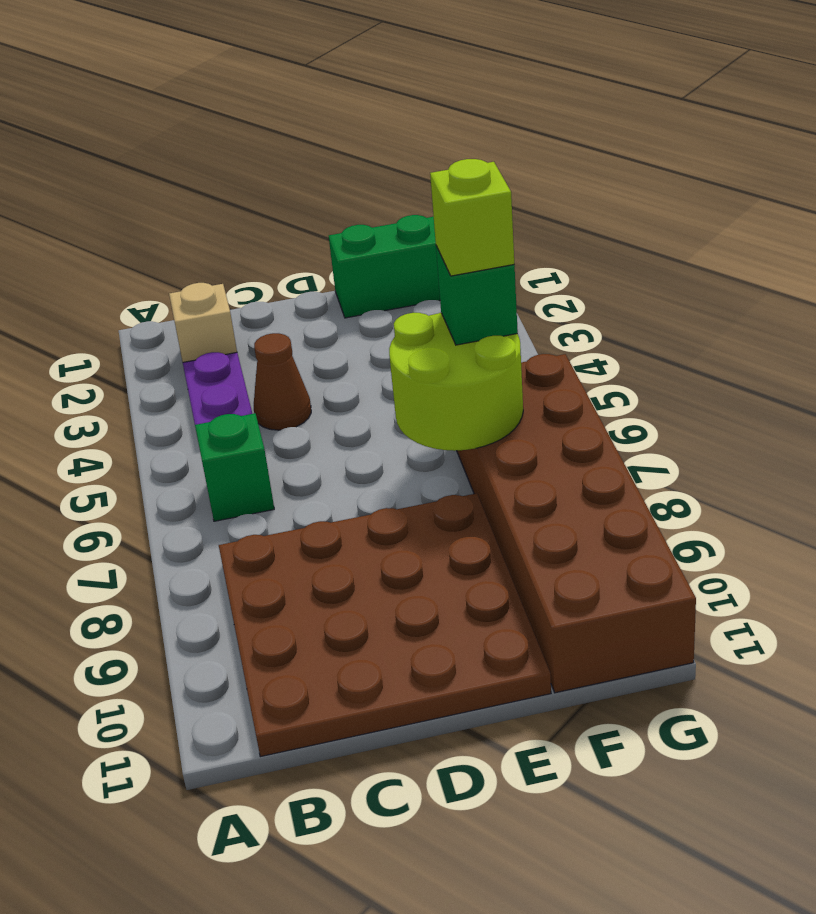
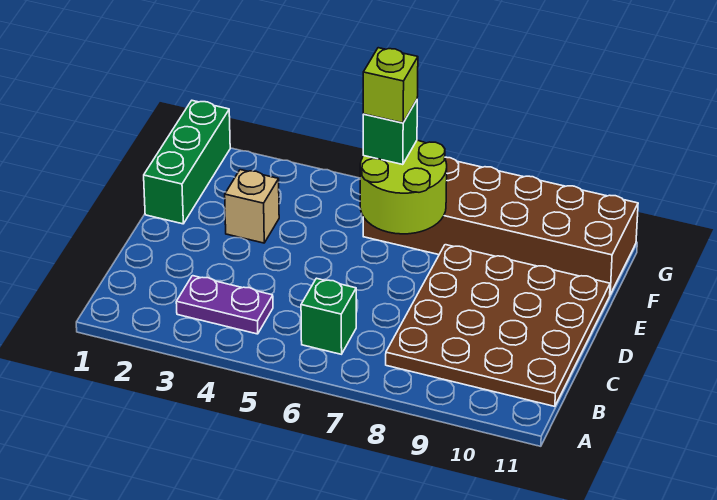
tan 1x1 brick [169,283,237,362] -> tan 1x1 brick moved to [225,170,279,243]
brown 1x1 cone [254,333,311,430] -> none

